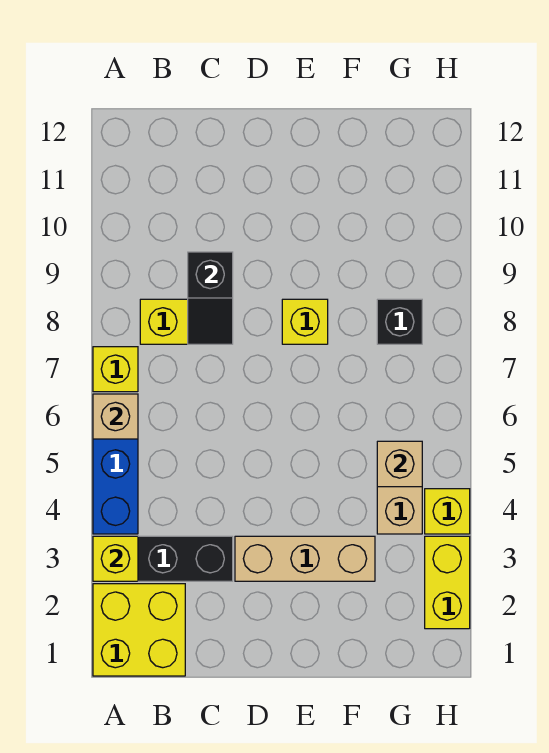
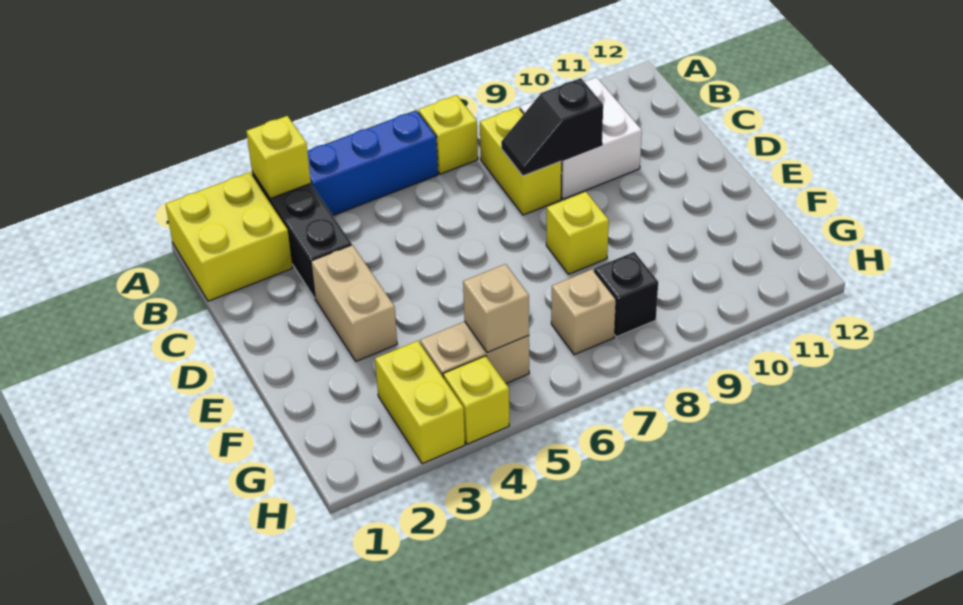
tan 1x1 brick [93,394,138,439] -> tan 1x1 brick moved to [551,269,616,355]
none -> white 2x2 brick [520,77,642,199]
tan 1x3 brick [235,536,375,581] -> tan 1x2 brick [311,245,397,361]
yellow 1x2 brick [425,536,470,629] -> yellow 1x2 brick turned to [375,341,465,464]

